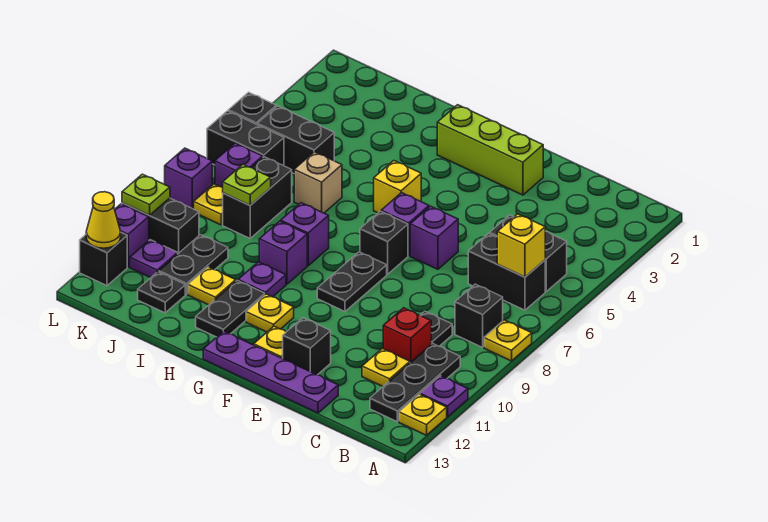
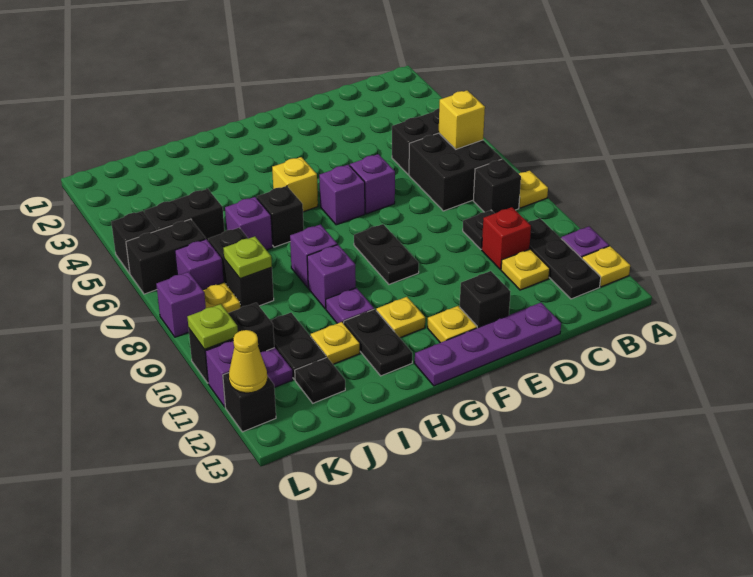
black 1x2 brick [468,233,545,310] -> black 2x2 brick [409,133,502,211]
lime 1x3 brick [437,105,543,195] -> none
black 1x1 brick [360,211,408,274] -> black 1x1 brick moved to [257,186,304,247]
tan 1x1 brick [294,152,342,213] -> purple 1x1 brick [225,197,273,250]

